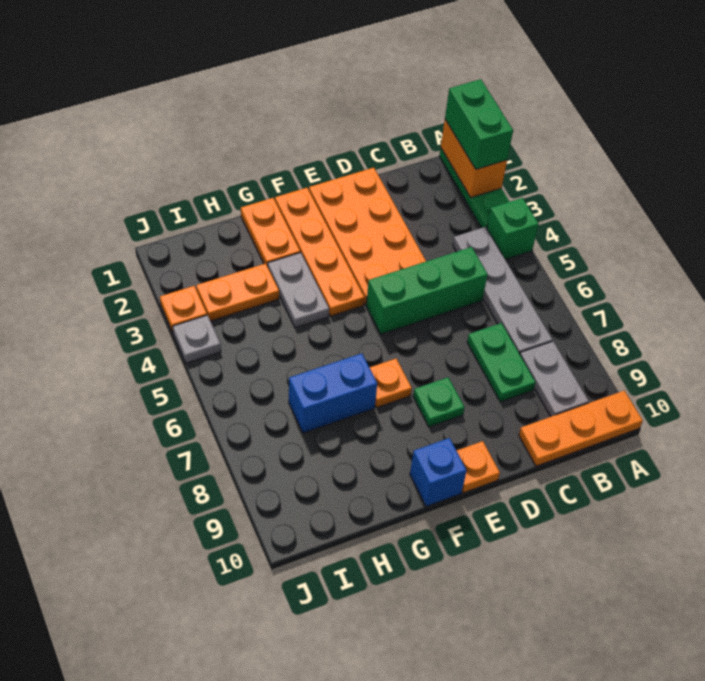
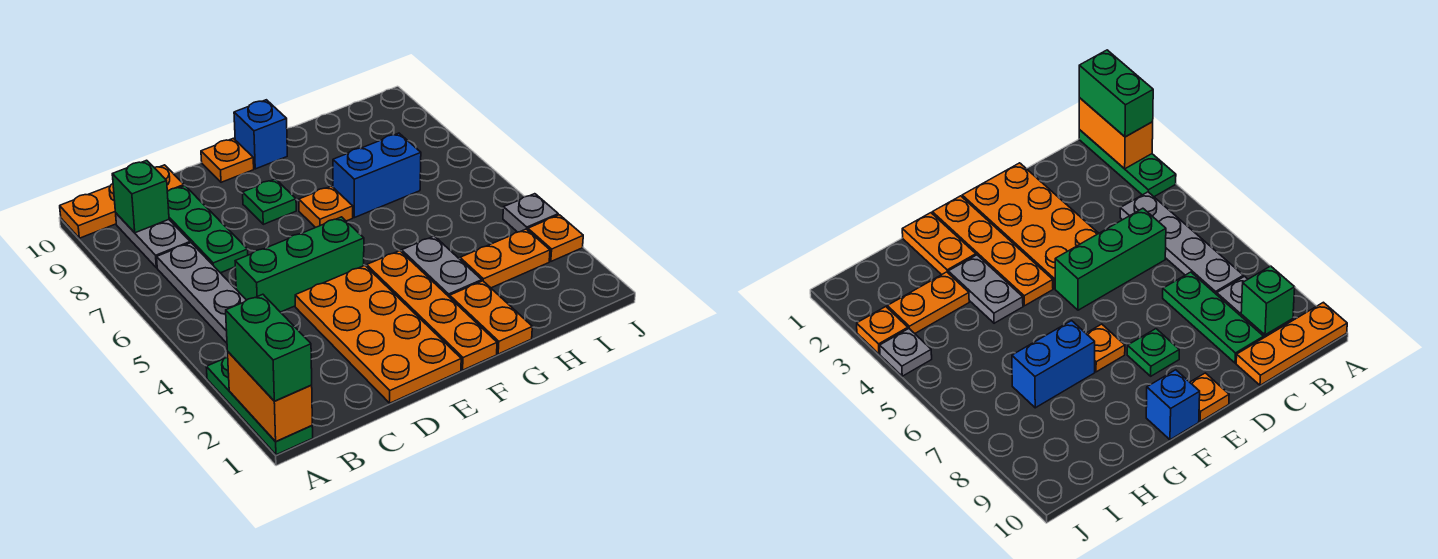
green 1x1 brick [487,198,539,260] -> green 1x1 brick moved to [112,160,169,233]
green 1x2 plate [467,323,536,402] -> green 1x3 plate [167,186,248,273]

